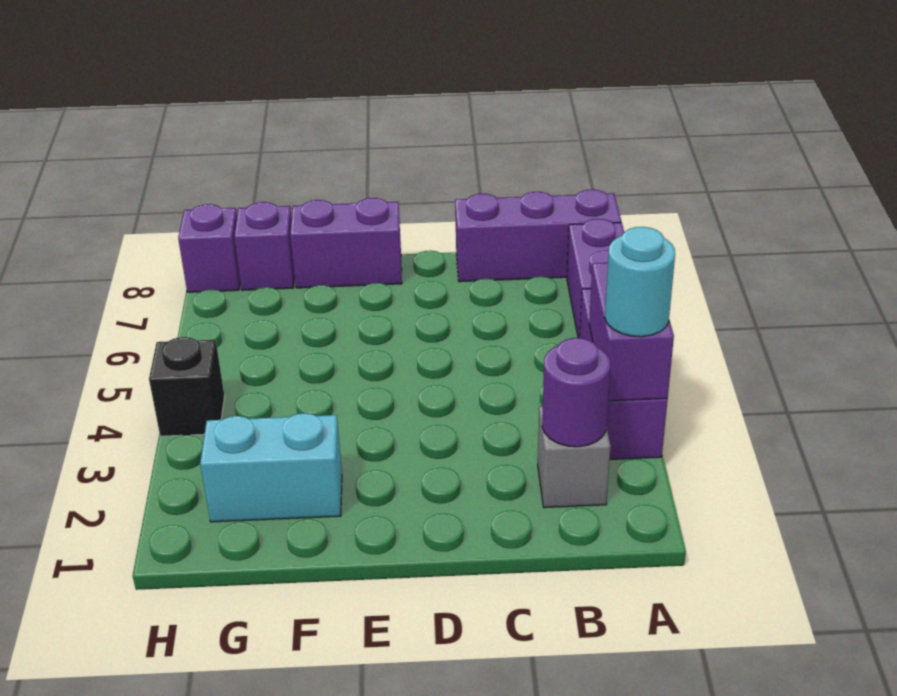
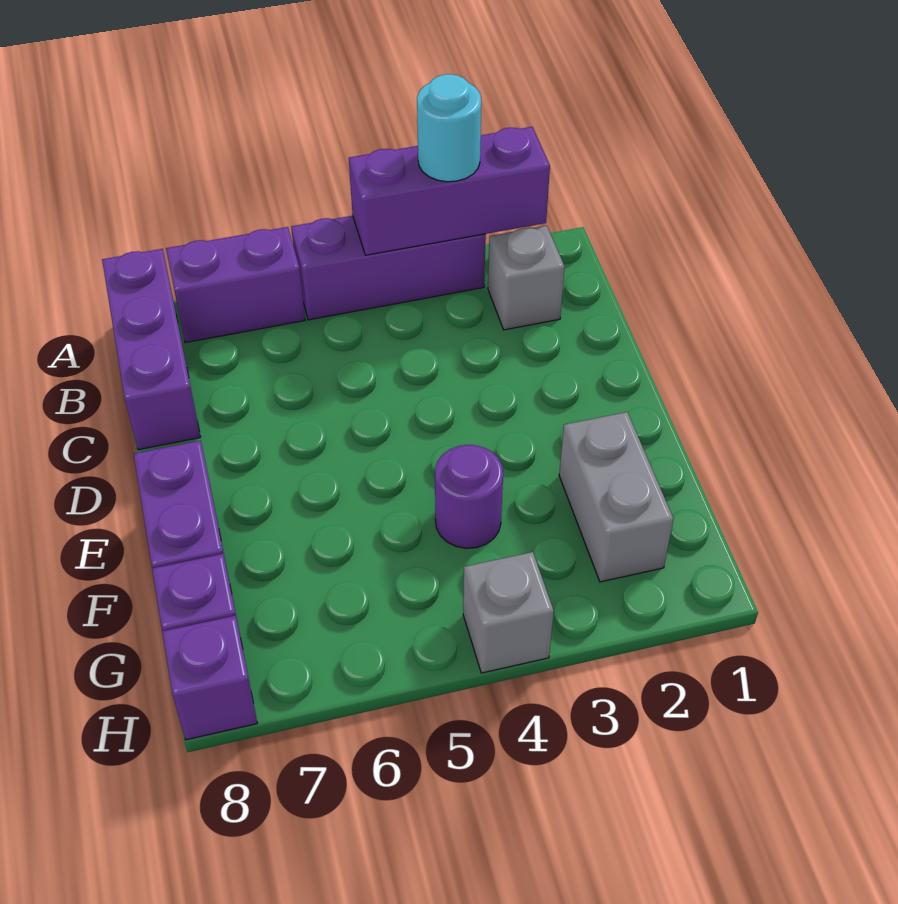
purple 1x2 brick [589,263,674,401] -> purple 1x3 brick [349,127,550,255]
purple 1x1 round brick [542,338,610,447] -> purple 1x1 round brick moved to [435,445,503,548]
cyan 1x2 brick [200,413,342,522] -> grey 1x2 brick [559,412,673,582]
black 1x1 brick [149,337,224,436] -> grey 1x1 brick [463,552,554,673]

